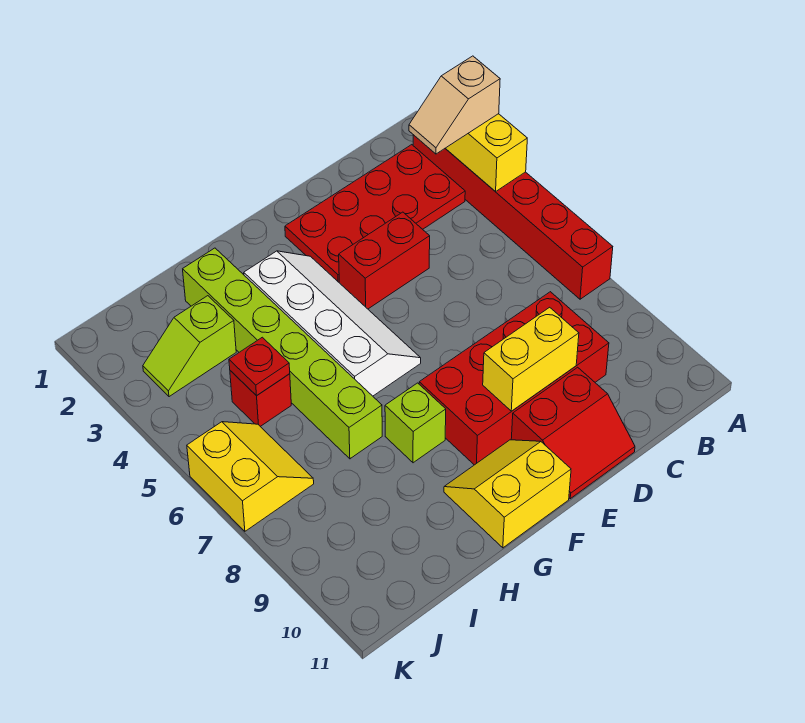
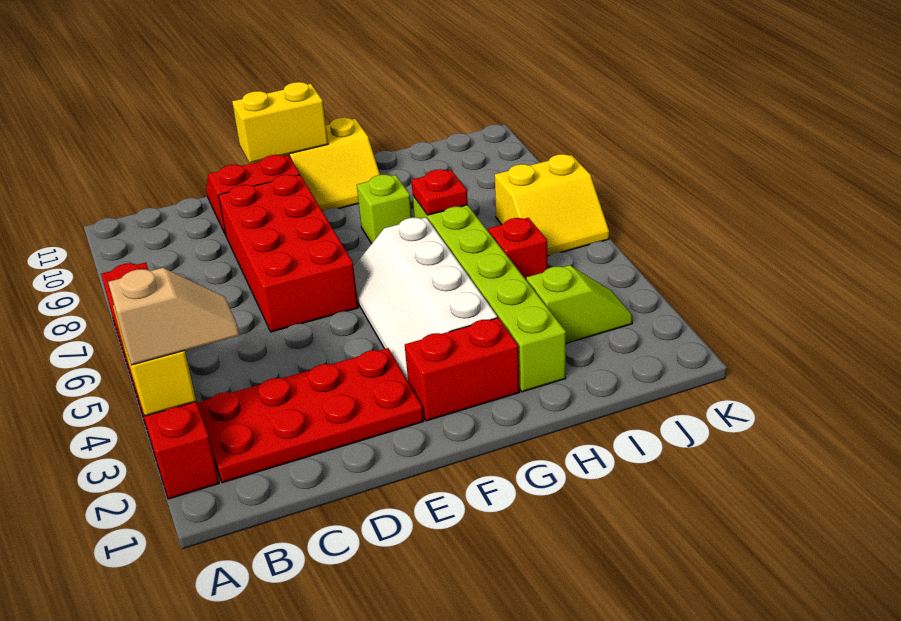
red 2x4 brick [419,292,609,465] -> red 2x4 brick turned to [219,175,358,332]
red 1x2 brick [339,212,430,309] -> red 1x2 brick moved to [405,318,519,421]
yellow 1x2 brick [483,307,579,411] -> yellow 1x2 brick moved to [232,82,328,163]
red 1x1 plate [229,337,290,396] -> red 1x1 plate moved to [411,169,468,215]
yellow 2x2 slope [187,422,314,531] -> yellow 2x2 slope turned to [495,154,609,256]

